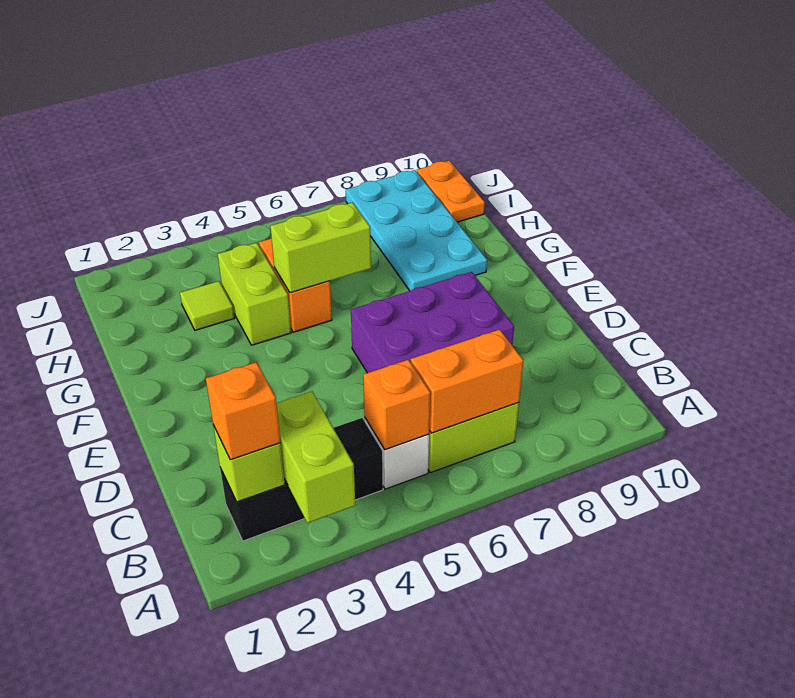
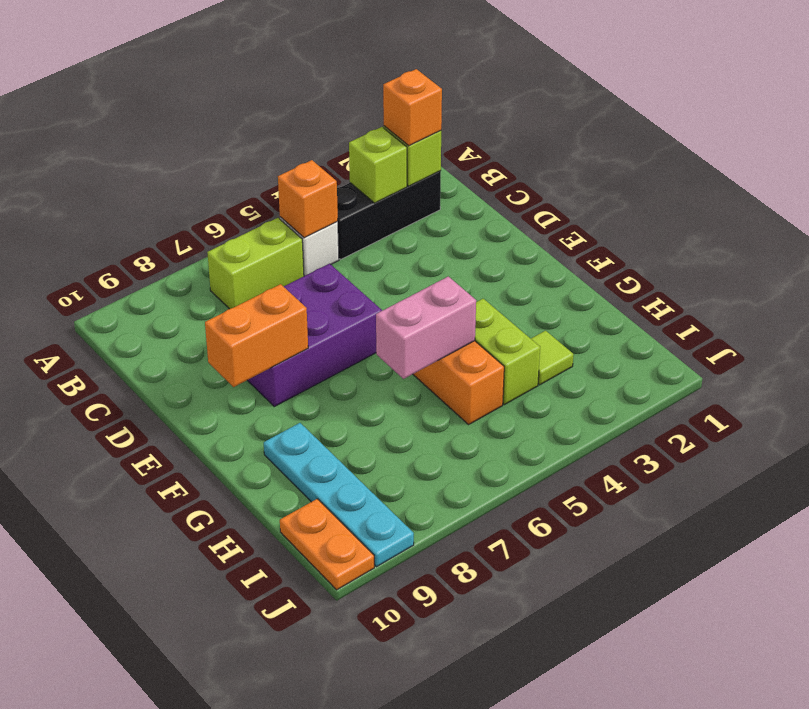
lime 1x2 brick [276,392,355,523] -> lime 1x1 brick [349,127,407,203]
orange 1x2 brick [411,329,523,433] -> orange 1x2 brick moved to [205,284,308,387]
lime 1x2 brick [270,203,371,293] -> pink 1x2 brick [376,276,476,379]
cyan 2x4 plate [346,170,487,291] -> cyan 1x4 plate [264,423,414,567]

